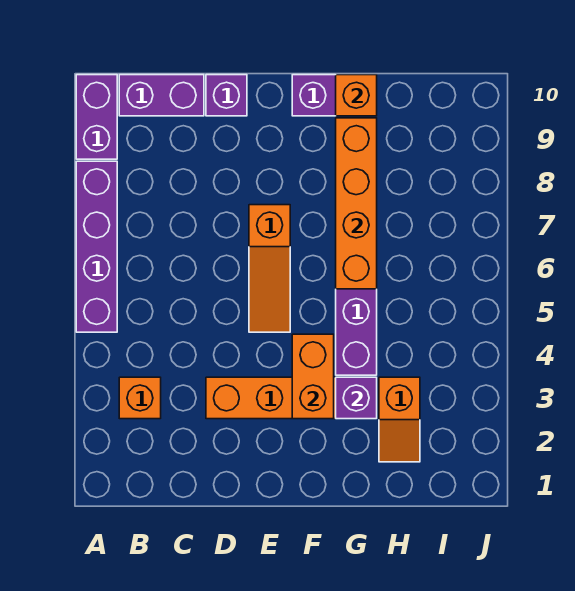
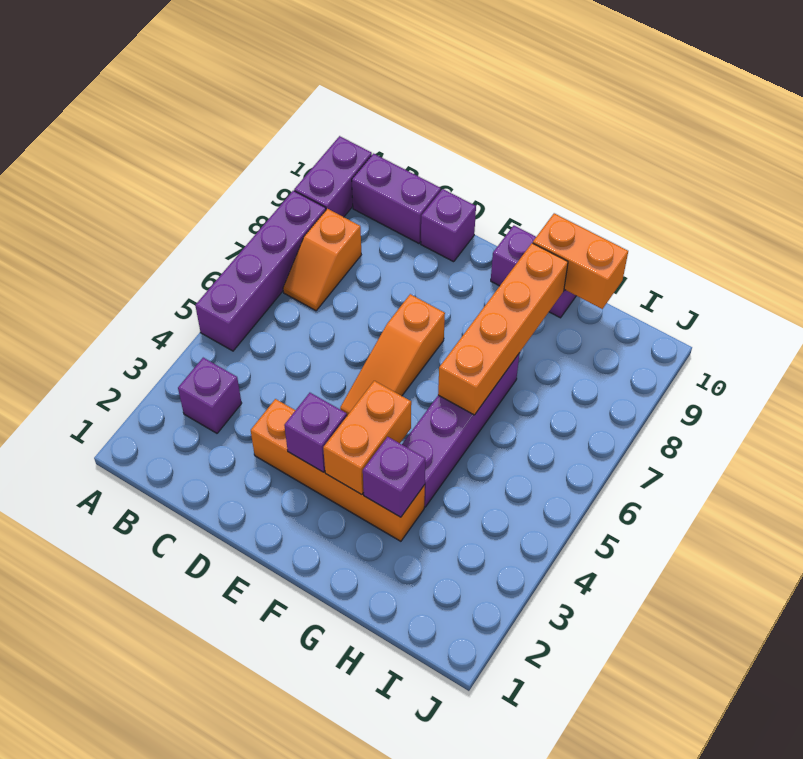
orange 1x1 brick [119,377,161,419] -> purple 1x1 brick [178,358,242,433]
none -> purple 1x1 brick [284,393,347,472]
orange 1x1 brick [336,75,377,116] -> orange 1x2 brick [533,213,628,309]
orange 1x2 slope [379,377,420,462] -> orange 1x2 slope moved to [283,209,361,311]

